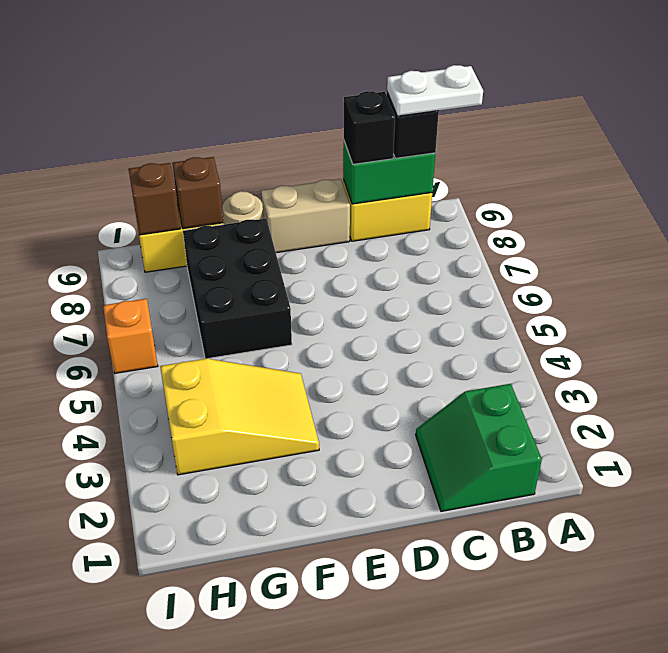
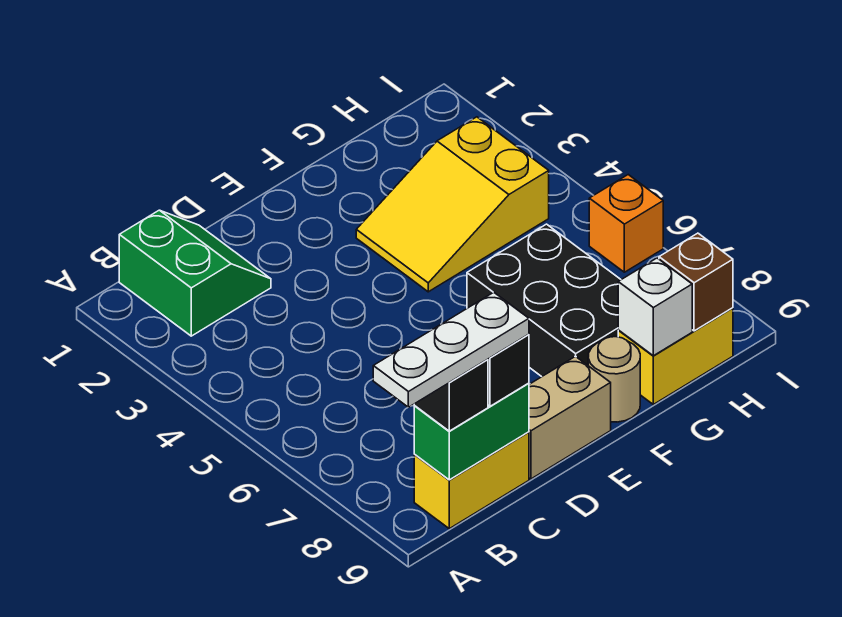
white 1x2 plate [387,65,483,116] -> white 1x3 plate [373,292,529,407]
brown 1x1 brick [172,157,223,229] -> white 1x1 brick [618,258,692,356]

